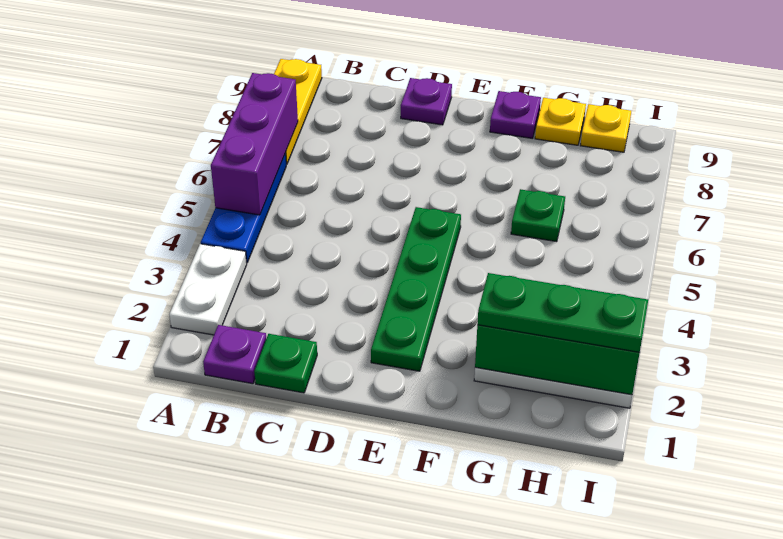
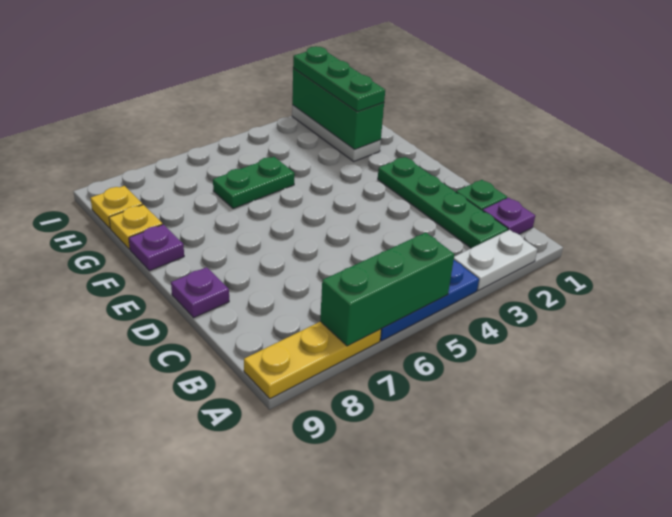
purple 1x3 brick [211,73,298,215] -> green 1x3 brick [320,233,455,346]
green 1x4 plate [371,207,461,371] -> green 1x4 plate turned to [378,157,508,248]
green 1x1 plate [511,189,565,242] -> green 1x2 plate [213,157,295,209]

